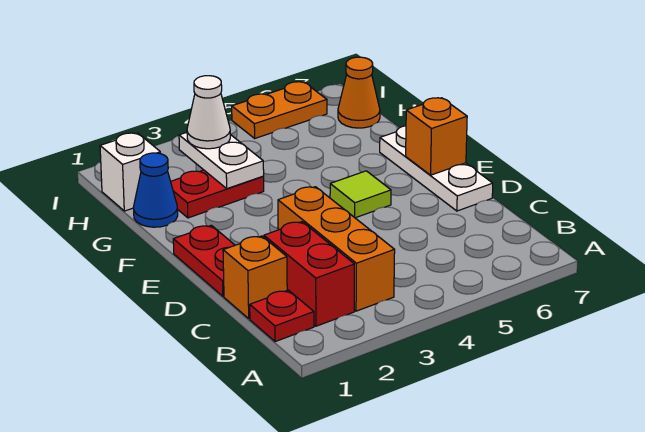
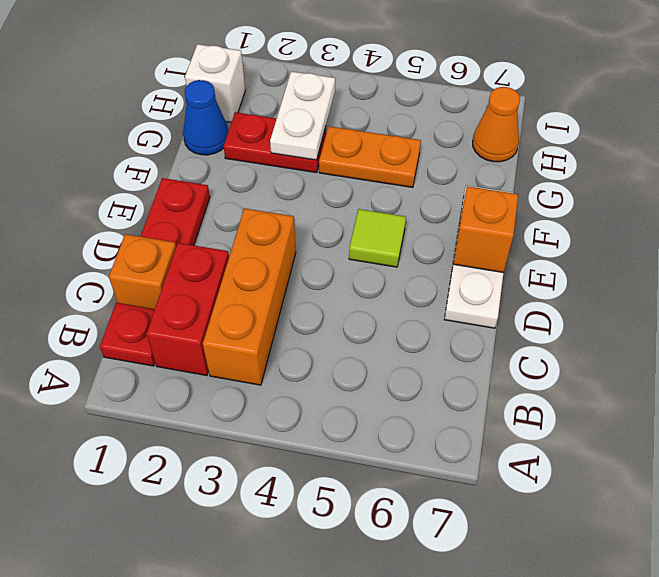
white 1x1 cone [187,76,231,149] -> none
orange 1x2 plate [232,82,327,138] -> orange 1x2 plate moved to [319,126,421,187]

